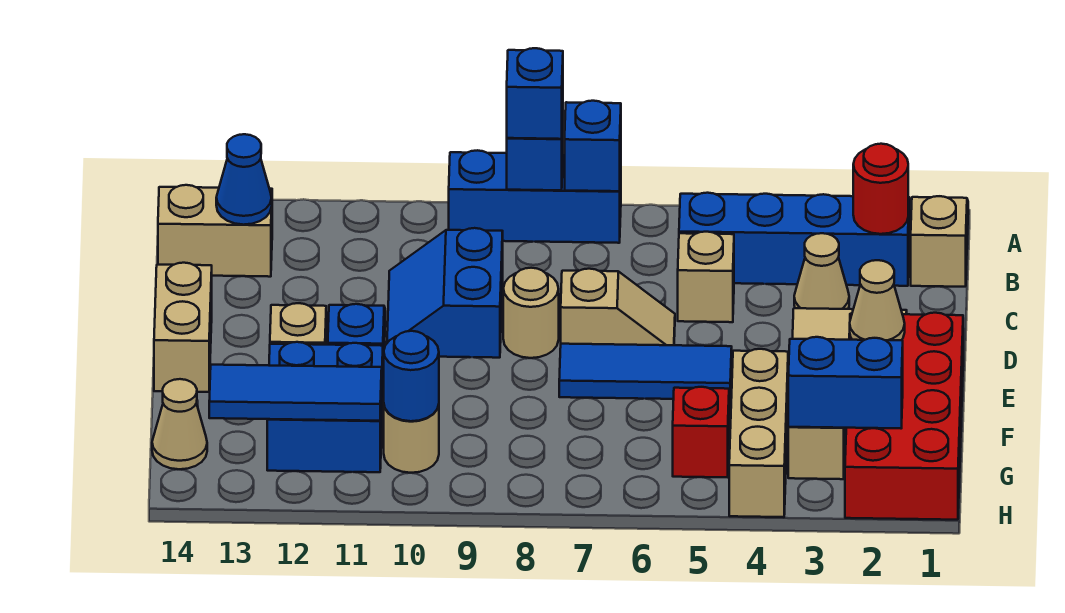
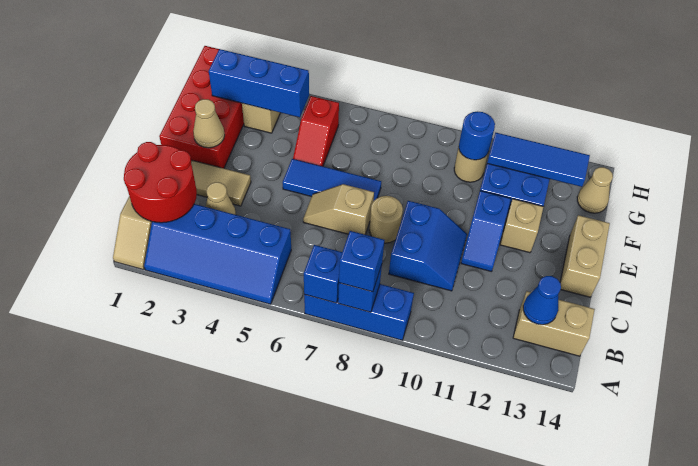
red 1x1 round brick [853,144,908,234] -> red 2x2 round brick [124,142,197,223]
tan 1x1 brick [678,232,734,322] -> none
tan 1x3 brick [729,349,788,517] -> none
blue 1x2 brick [788,337,903,428] -> blue 1x3 brick [209,49,309,117]

